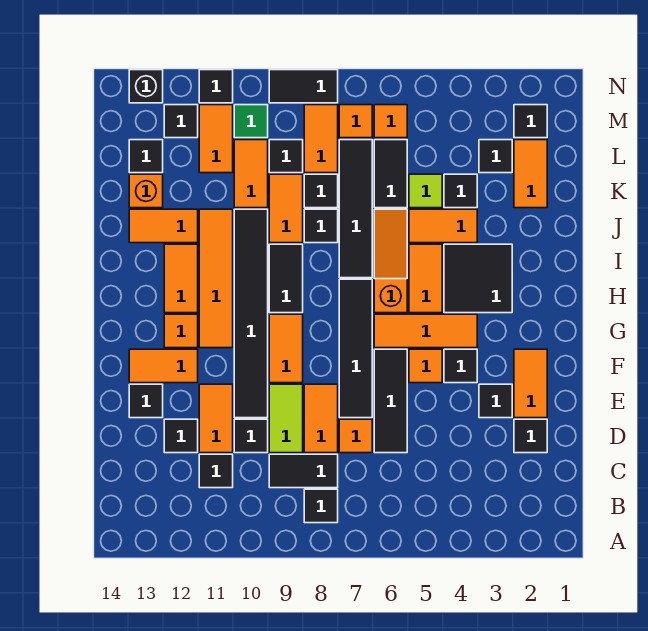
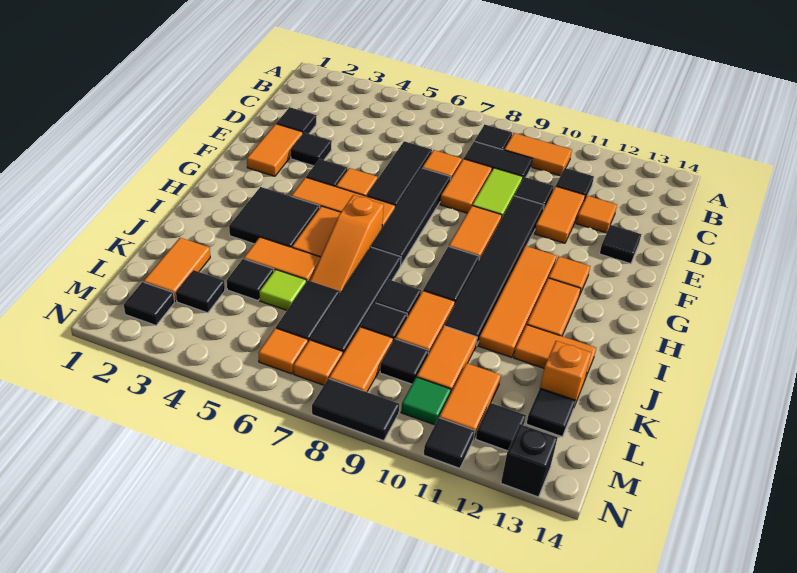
black 1x1 tile [164,419,198,453] -> orange 1x1 tile [576,196,617,233]
orange 1x2 tile [129,349,198,383] -> orange 1x2 tile moved to [504,133,572,176]

